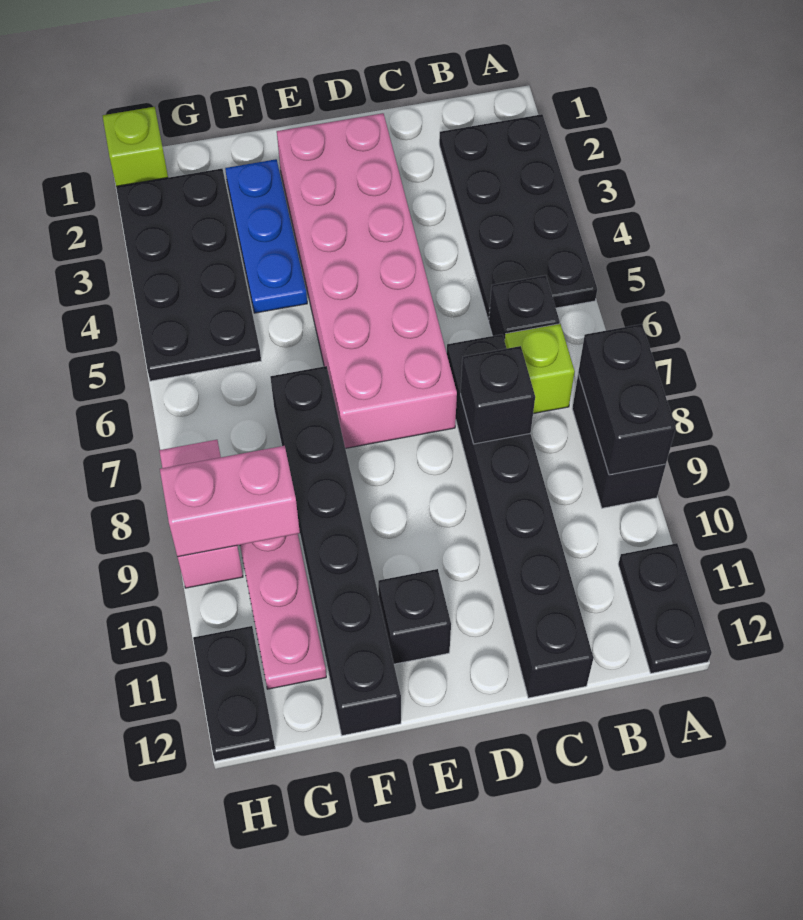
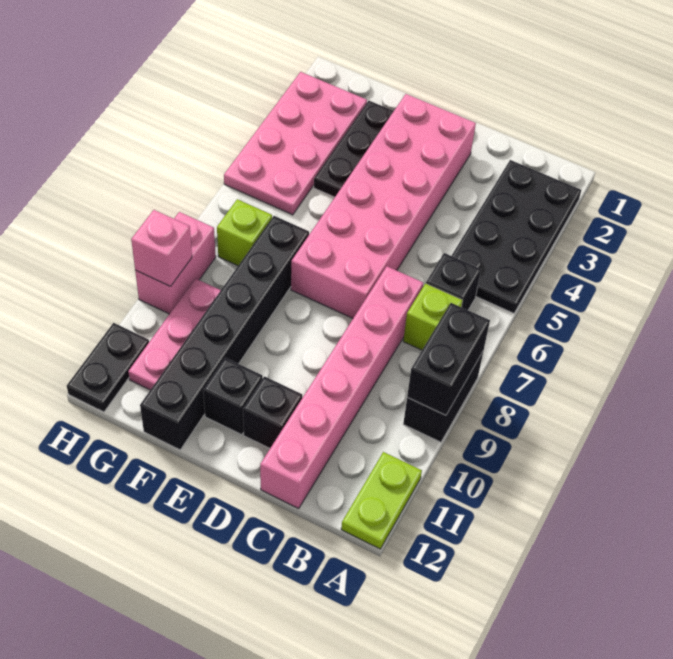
black 1x2 plate [618,543,712,673] -> lime 1x2 plate [341,452,422,549]
black 1x6 brick [447,334,594,698] -> pink 1x6 brick [260,266,423,508]
black 1x1 brick [461,346,535,444] -> black 1x1 brick moved to [243,376,302,448]
blue 1x3 plate [225,159,307,313] -> black 1x3 plate [314,101,394,197]
black 2x4 plate [116,169,261,381] -> pink 2x4 plate [224,72,367,215]
pink 1x2 brick [160,446,300,557] -> pink 1x1 brick [131,210,192,286]
lime 1x1 brick [103,107,168,186] -> lime 1x1 brick moved to [217,199,272,266]

